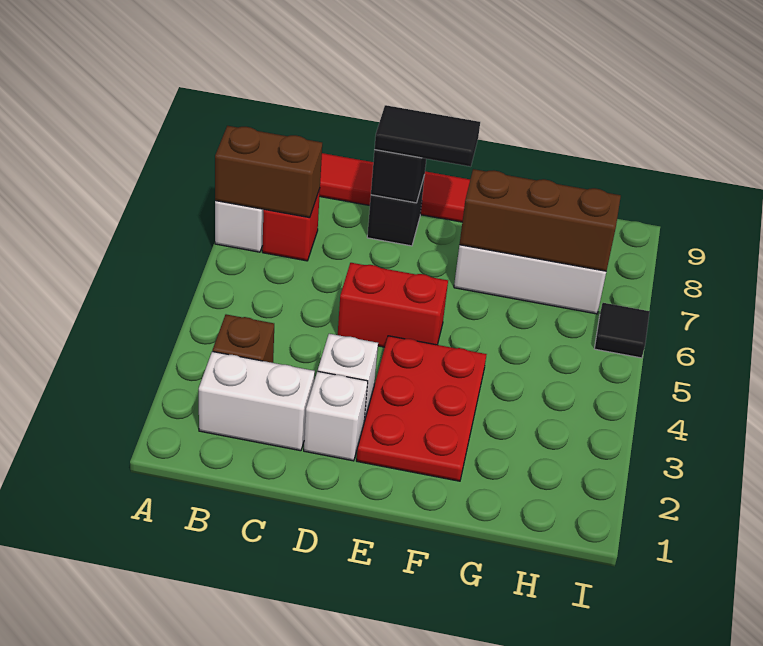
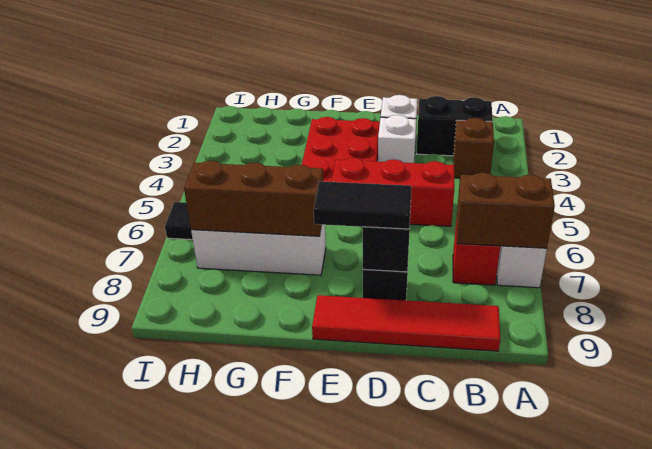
white 1x2 brick [199,351,315,451] -> black 1x2 brick [417,96,493,156]
red 1x2 brick [338,263,448,347] -> red 1x3 brick [332,158,454,226]

